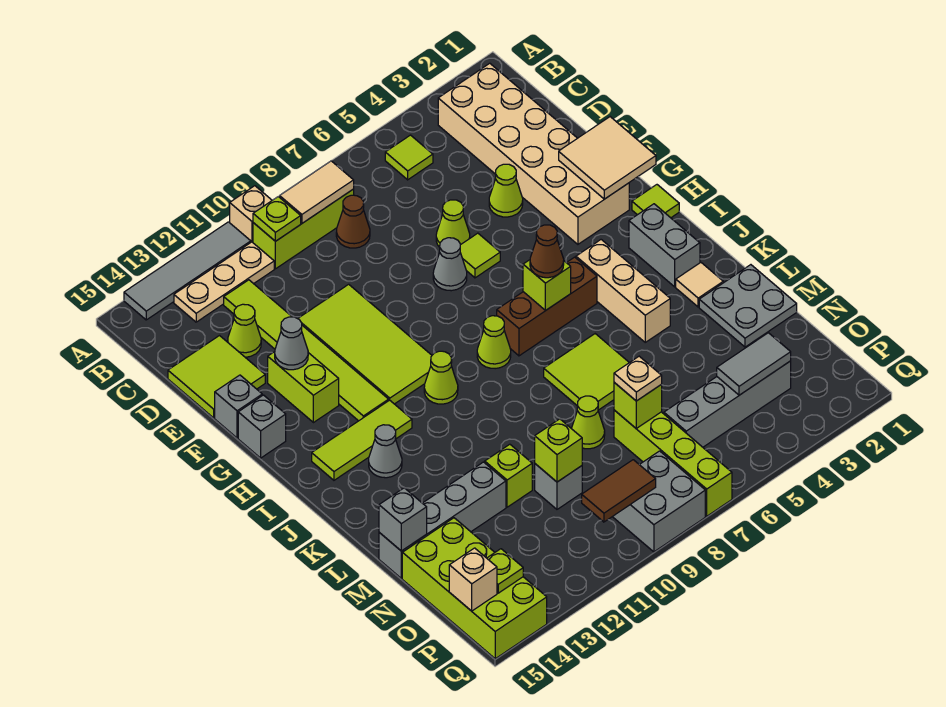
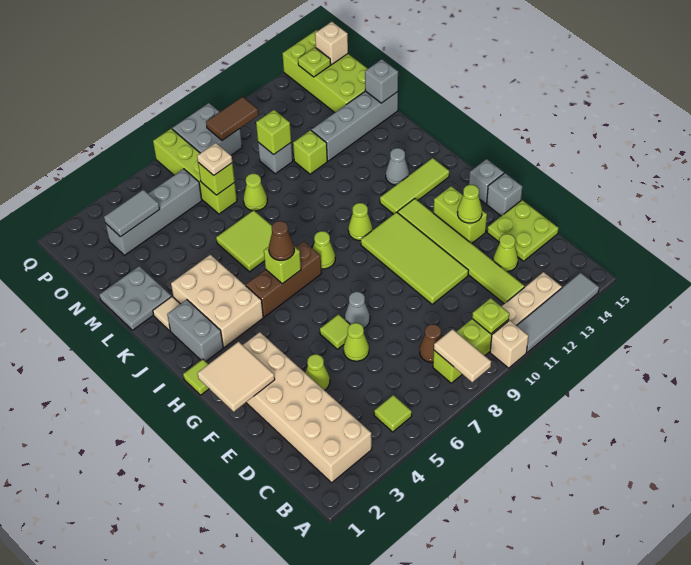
tan 1x2 tile [280,161,354,223] -> tan 1x2 tile turned to [434,329,491,382]
lime 2x2 tile [168,336,265,418] -> lime 2x2 plate [487,200,559,261]
grey 1x1 cone [275,317,308,370] -> lime 1x1 cone [458,185,482,223]
tan 1x3 brick [576,240,670,342] -> tan 2x3 brick [171,255,263,347]

